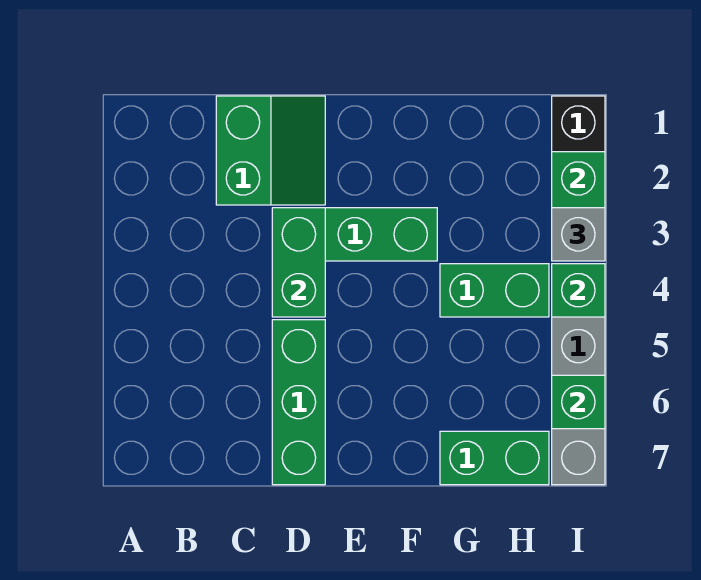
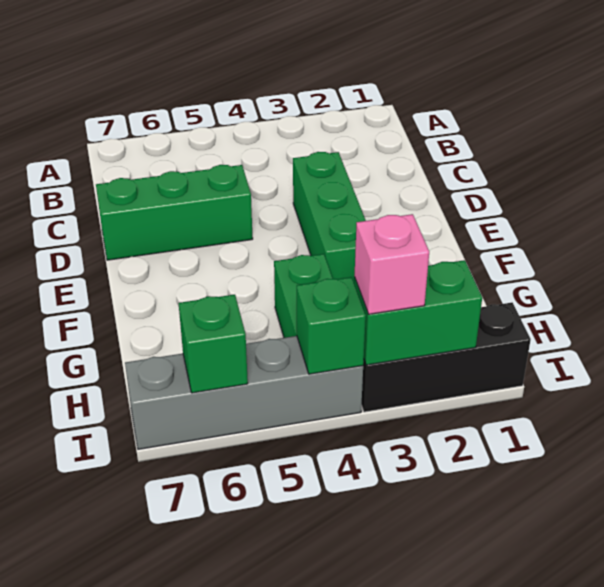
green 2x2 slope [216,96,325,205] -> none
green 1x2 brick [272,208,325,317] -> none
green 1x2 brick [440,431,549,485] -> none
grey 1x1 brick [552,208,605,261] -> pink 1x1 brick [354,214,429,314]

